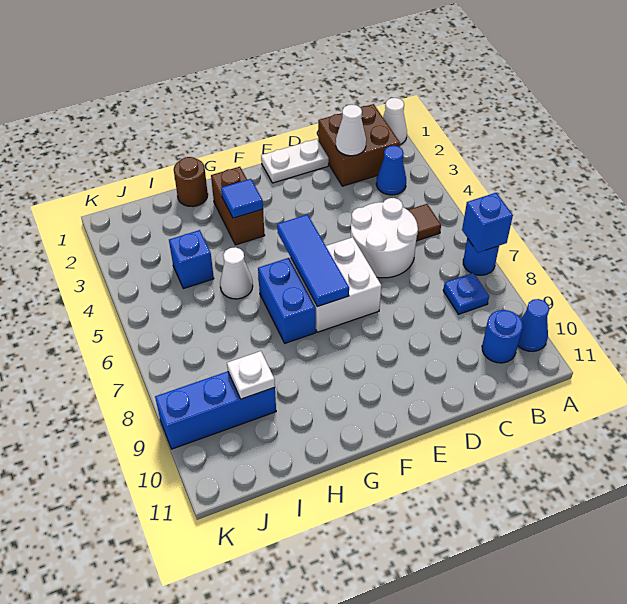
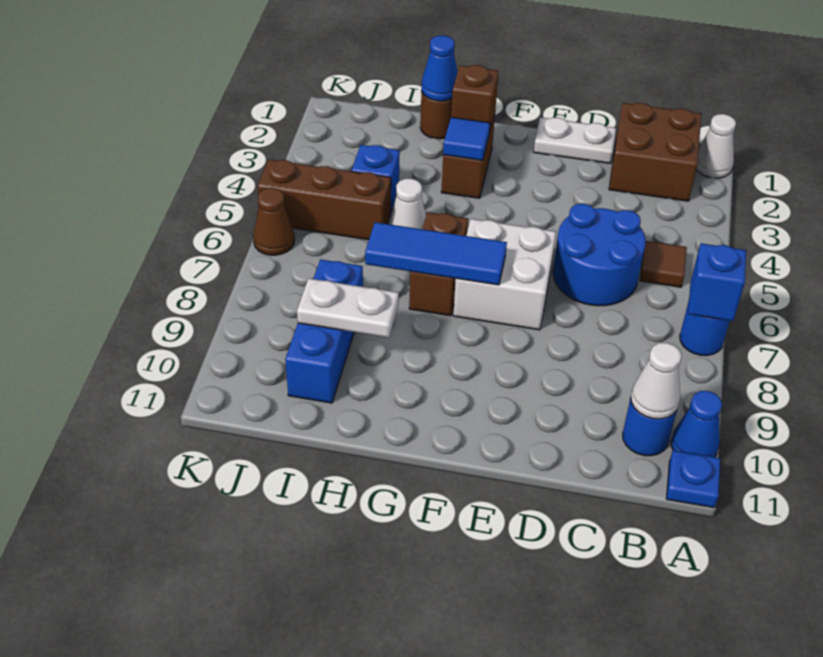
blue 1x1 cone [376,146,406,195] -> blue 1x1 cone moved to [421,36,458,101]
blue 1x1 plate [443,273,489,314] -> blue 1x1 plate moved to [666,450,720,508]
white 1x1 cone [336,105,366,156] -> white 1x1 cone moved to [631,343,682,419]
white 2x2 round brick [351,198,418,278] -> blue 2x2 round brick [553,204,646,306]
blue 1x3 tile [277,215,349,307] -> blue 1x3 tile turned to [365,222,507,285]
none -> brown 1x1 brick [451,65,499,132]
blue 1x2 brick [258,258,316,343] -> brown 1x2 brick [409,212,468,316]
none -> brown 1x3 brick [257,160,391,240]
blue 1x3 brick [155,371,276,449] -> blue 1x3 brick turned to [285,259,363,403]
white 1x1 plate [227,351,275,399] -> white 1x2 plate [297,278,399,338]
none -> brown 1x1 cone [253,188,295,255]

